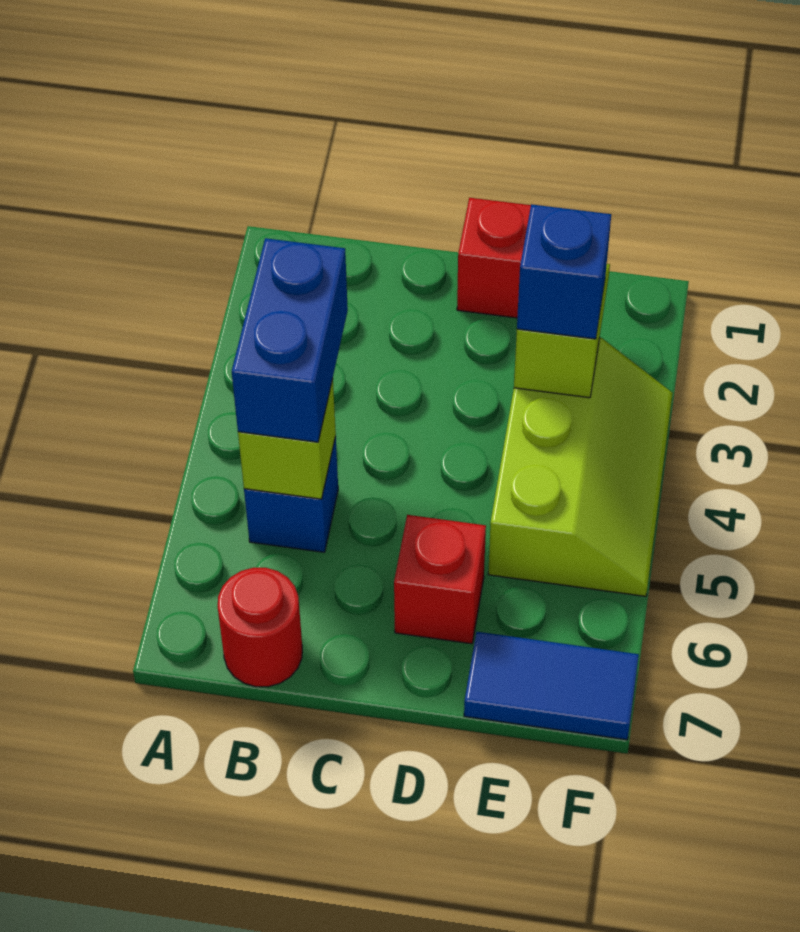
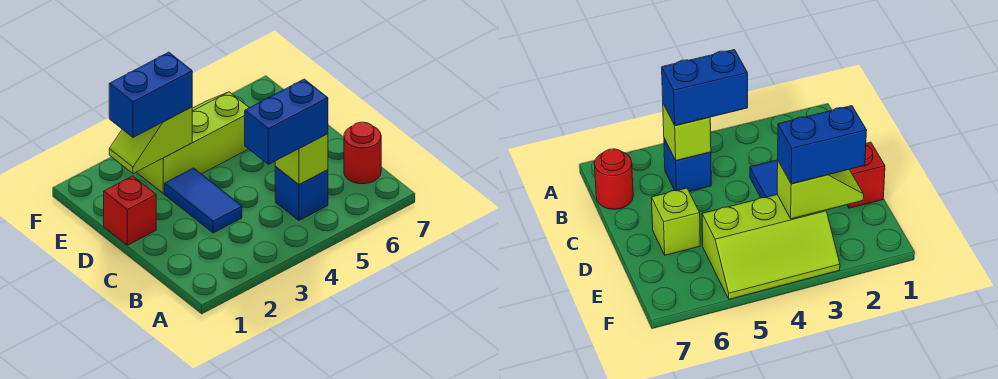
red 1x1 brick [394,515,486,644] -> lime 1x1 brick [652,188,700,255]
blue 1x1 brick [517,204,611,339] -> blue 1x2 brick [109,52,192,137]
blue 1x2 tile [464,632,639,740] -> blue 1x2 tile moved to [165,168,242,233]

